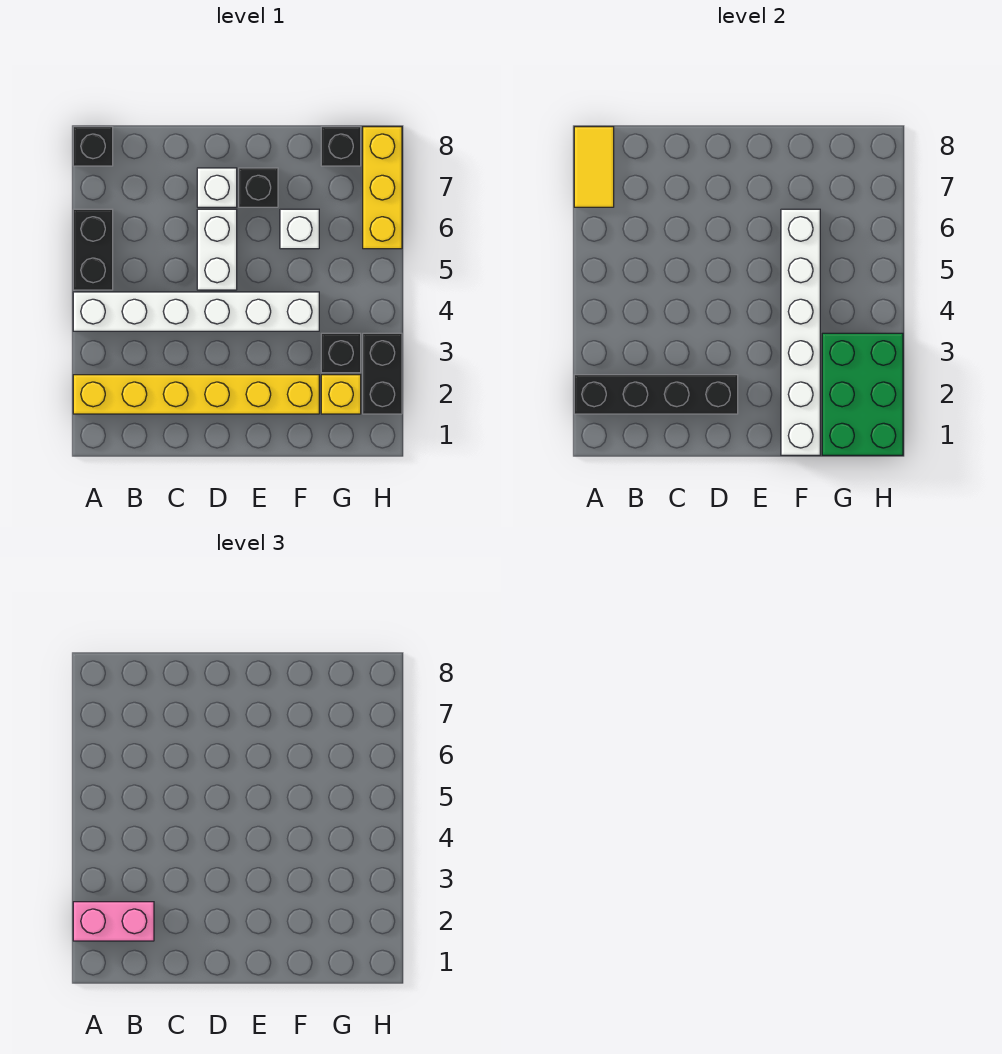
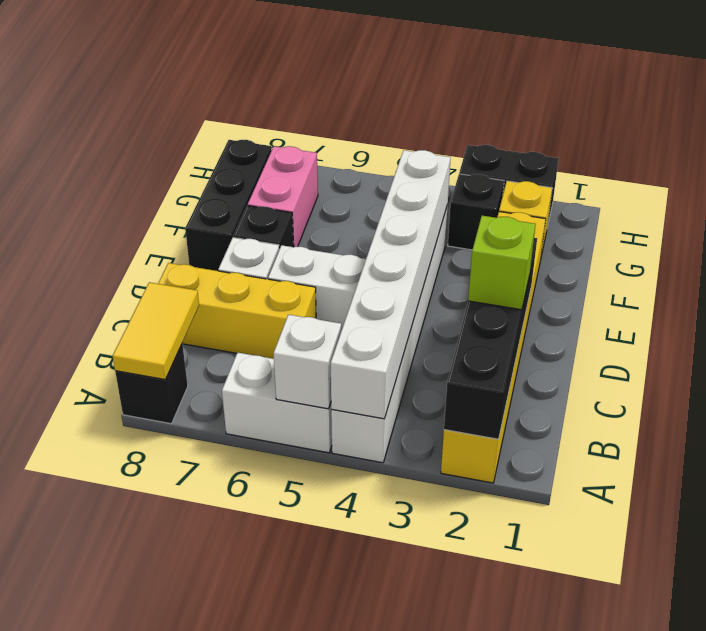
pink 1x2 brick [73,902,154,941] -> pink 1x2 brick moved to [248,146,318,247]
black 1x2 brick [73,209,113,290] -> white 1x2 brick [222,353,332,453]
yellow 1x2 tile [574,127,614,207] -> yellow 1x2 tile turned to [113,282,199,380]
none -> lime 1x1 brick [468,216,536,310]
white 1x6 brick [781,209,820,455] -> white 1x6 brick turned to [331,150,451,419]
white 1x1 brick [280,209,319,249] -> white 1x1 brick moved to [274,315,341,409]
green 2x3 brick [822,333,903,455] -> none
black 1x1 brick [321,127,361,166] -> black 1x3 brick [185,140,272,271]
yellow 1x3 brick [363,127,402,249] -> yellow 1x3 brick moved to [158,263,316,359]

